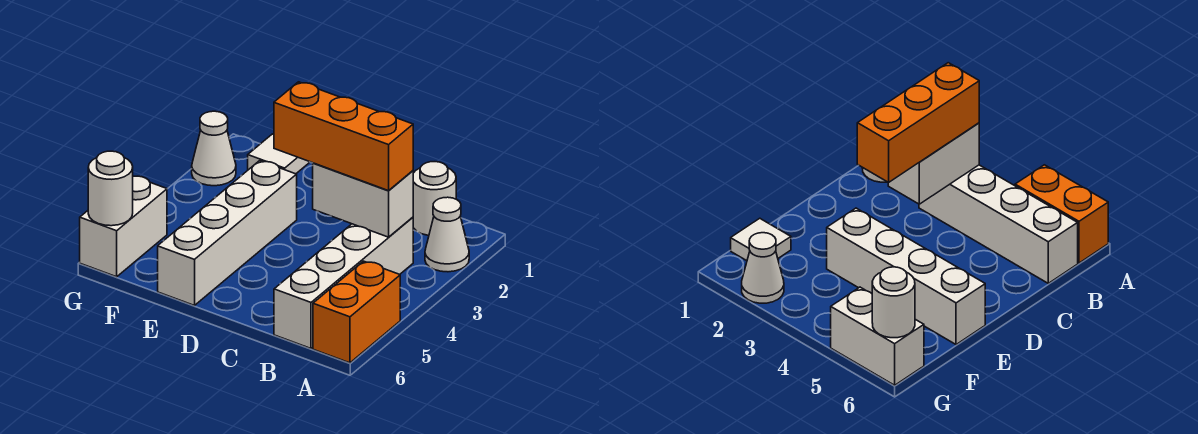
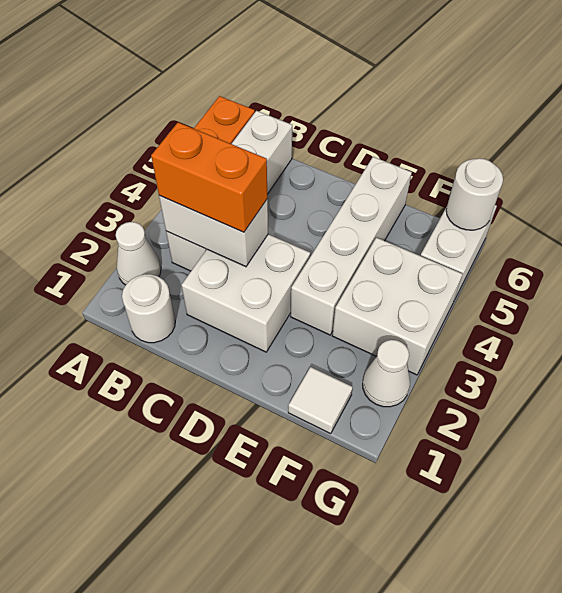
orange 1x3 brick [274,82,413,191] -> orange 1x2 brick [151,122,268,232]
none -> white 2x2 brick [181,234,310,352]
none -> white 2x2 brick [332,237,463,375]

